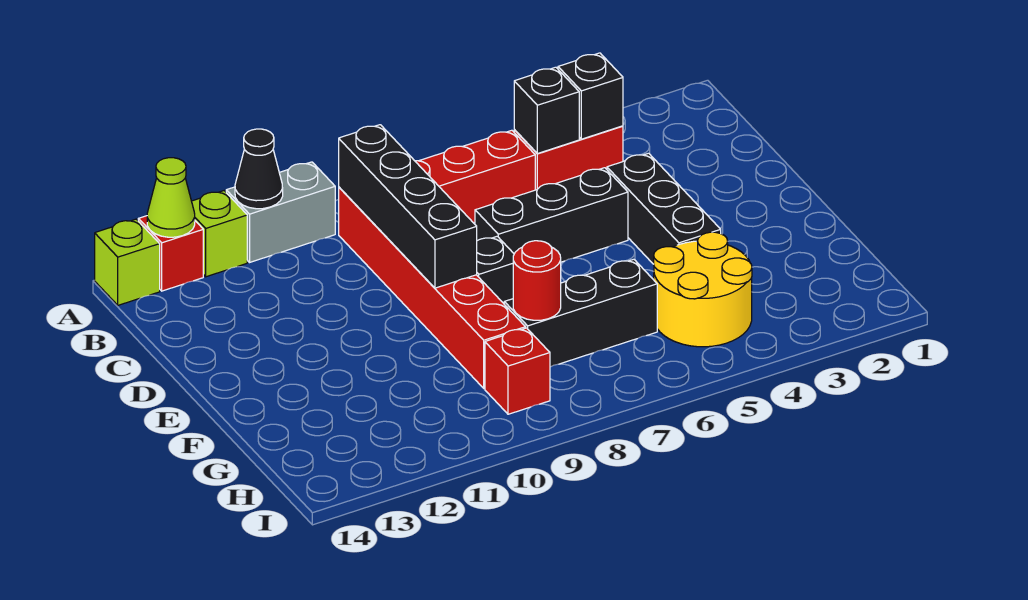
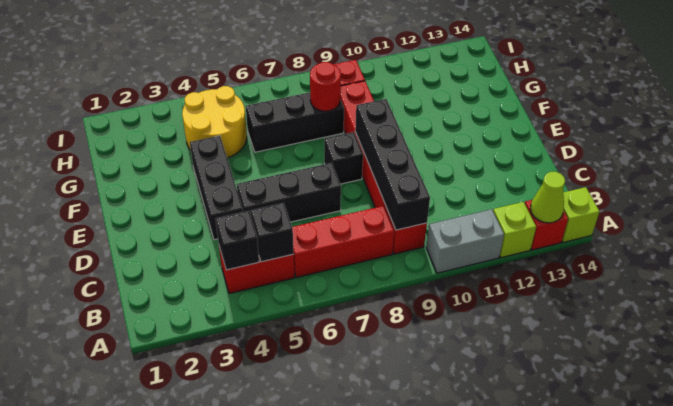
black 1x1 cone [235,129,283,209] -> none

